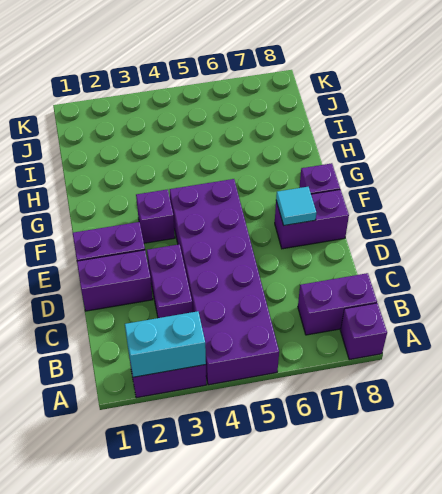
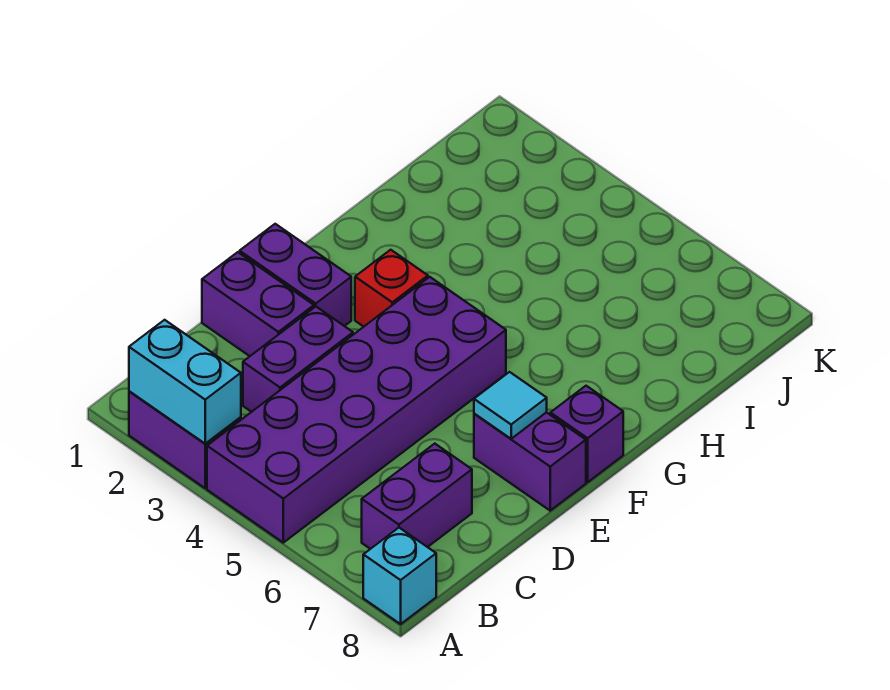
purple 1x1 brick [340,303,387,360] -> cyan 1x1 brick [363,528,436,624]
purple 1x2 brick [298,273,377,335] -> purple 1x2 brick turned to [362,444,472,549]
purple 1x1 brick [136,189,175,243] -> red 1x1 brick [355,250,428,327]

